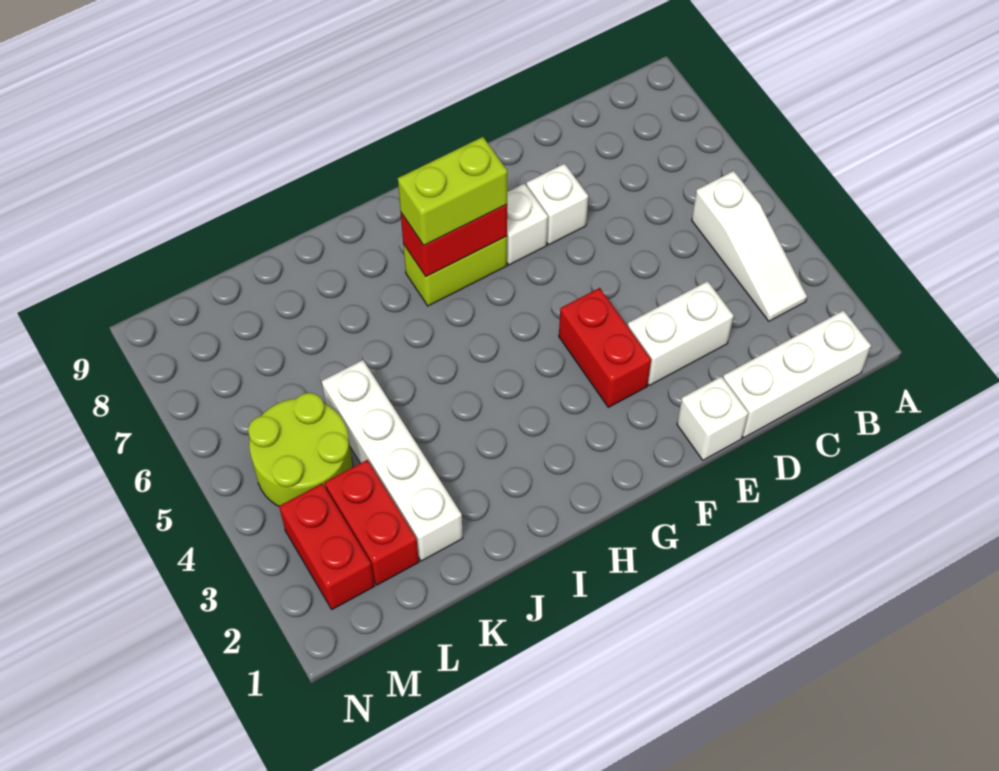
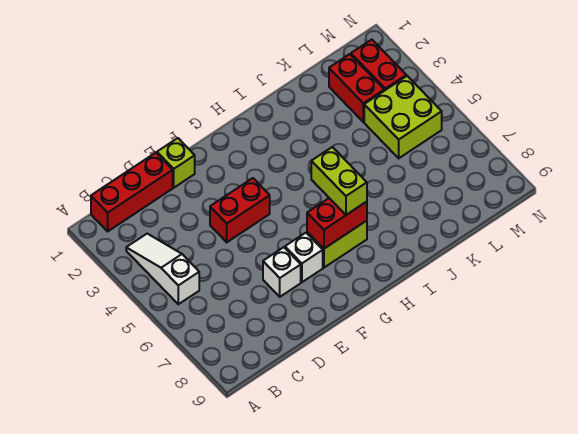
white 1x3 brick [723,310,871,438] -> red 1x3 brick [91,153,173,231]
white 1x2 brick [628,281,734,385] -> none
white 1x1 brick [677,377,748,460] -> lime 1x1 brick [157,138,195,188]
red 1x2 brick [559,288,651,407] -> red 1x2 brick turned to [210,178,270,242]
lime 1x2 brick [398,137,507,245] -> lime 1x2 brick turned to [311,147,367,215]
white 1x4 brick [322,360,463,561] -> none
lime 2x2 round brick [248,393,353,506] -> lime 2x2 brick [364,76,442,158]

